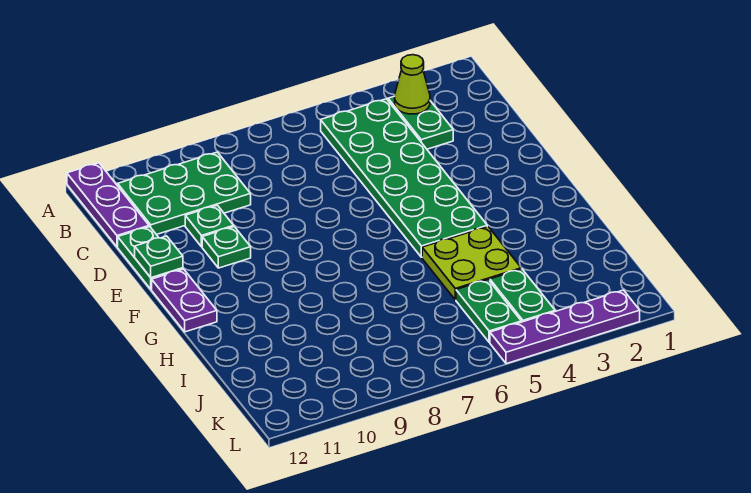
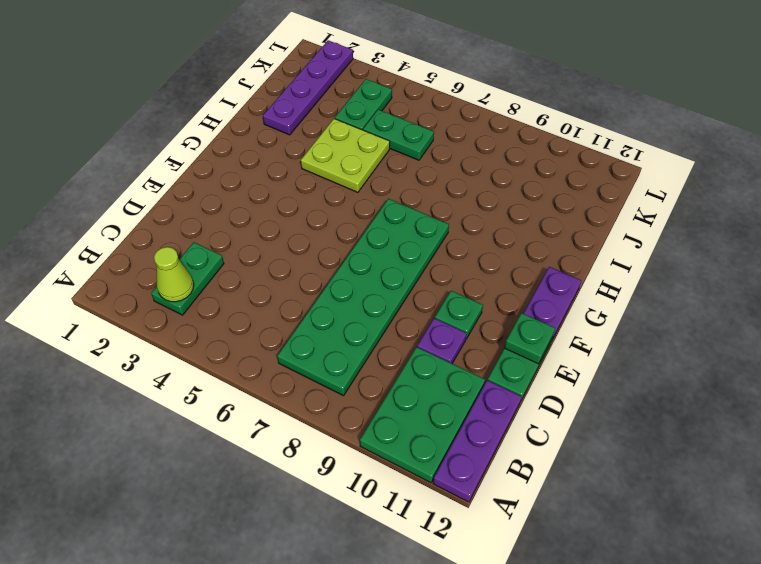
green 2x6 plate [321,99,487,257] -> green 2x6 plate moved to [277,199,449,396]
green 2x3 plate [118,152,251,235] -> green 2x3 plate turned to [360,347,485,483]
green 1x1 plate [185,205,234,247] -> purple 1x1 plate [417,318,467,363]
green 1x2 plate [456,280,521,342] -> green 1x2 plate turned to [363,110,434,160]
purple 1x4 plate [490,290,640,364] -> purple 1x4 plate turned to [263,40,353,135]

